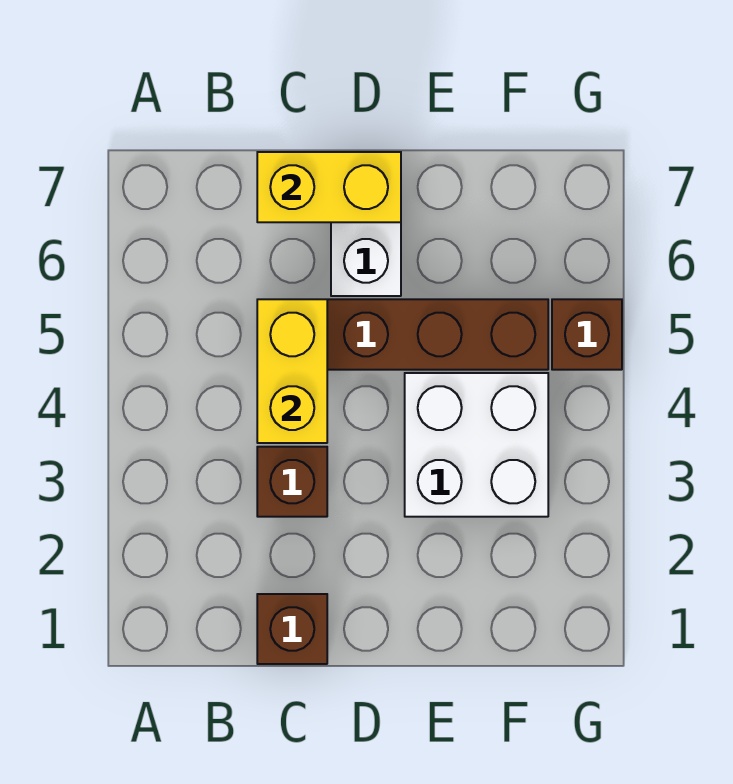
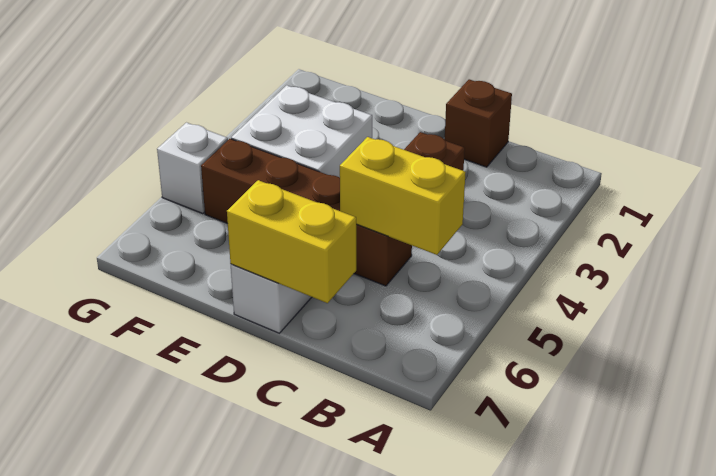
yellow 1x2 brick [257,299,327,443] -> yellow 1x2 brick turned to [340,137,466,255]
brown 1x1 brick [552,299,622,370] -> white 1x1 brick [157,123,228,214]

